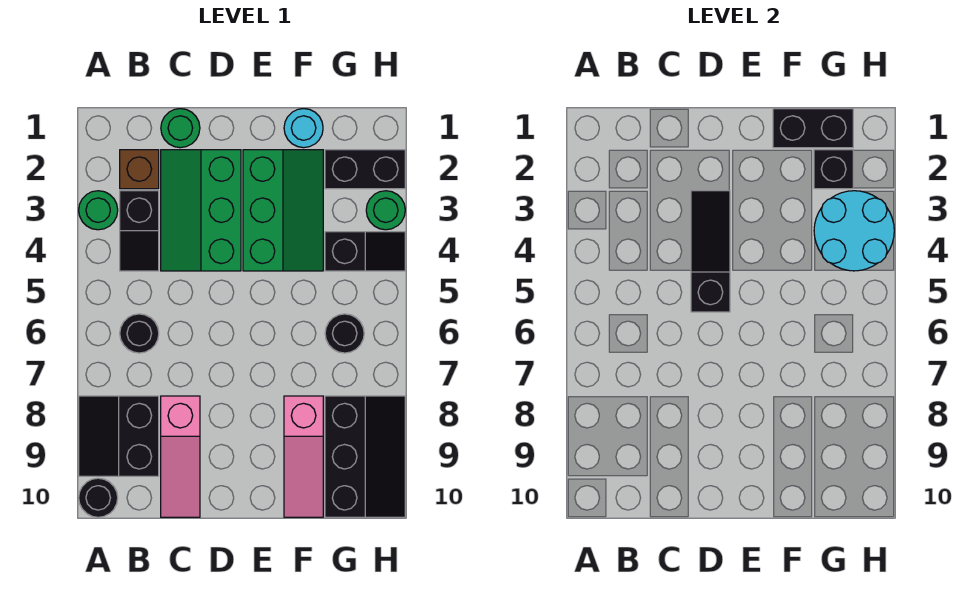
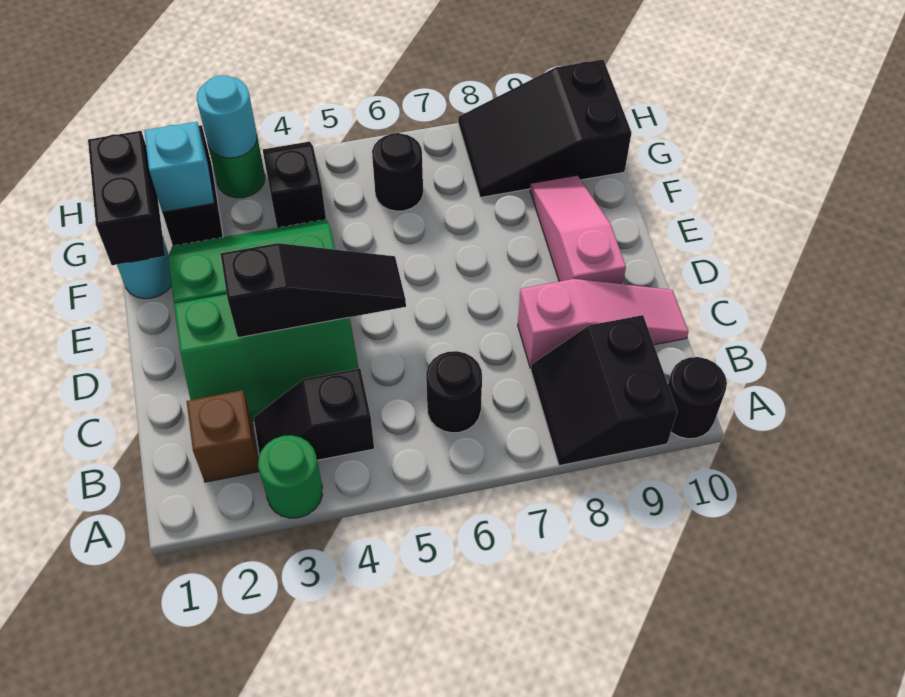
black 2x2 slope [79,396,159,476] -> black 2x2 slope turned to [531,315,677,466]
black 1x2 slope [120,191,159,271] -> black 1x2 slope turned to [254,368,374,460]
green 1x1 round brick [161,109,200,148] -> none
black 1x3 slope [691,191,730,312] -> black 1x3 slope turned to [220,243,406,338]
pink 1x3 slope [284,396,323,517] -> pink 1x3 slope turned to [530,176,626,284]
black 1x1 brick [814,150,853,189] -> cyan 1x1 brick [144,122,214,212]
cyan 2x2 round brick [814,191,894,271] -> cyan 1x1 round brick [197,75,257,158]
black 2x3 slope [325,396,405,517] -> black 2x3 slope turned to [458,60,632,197]

